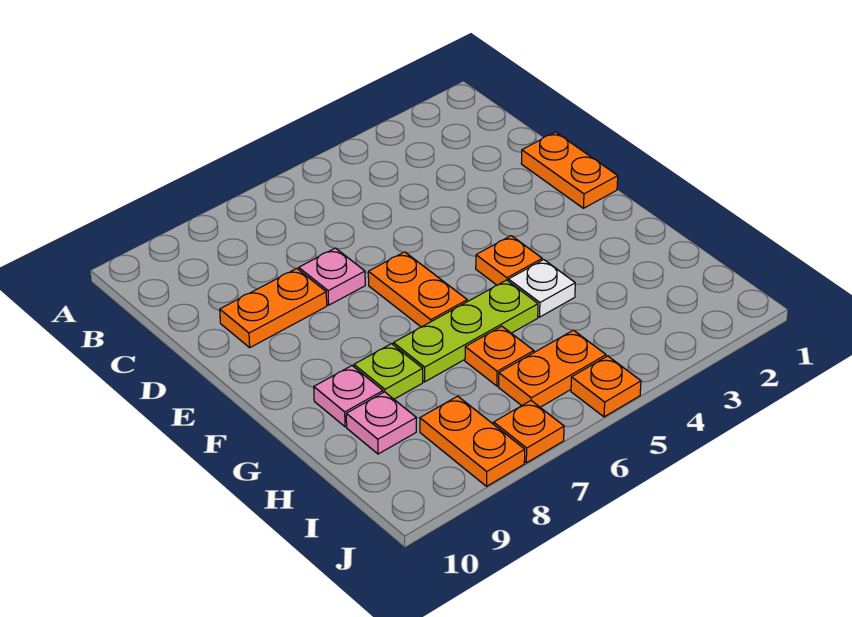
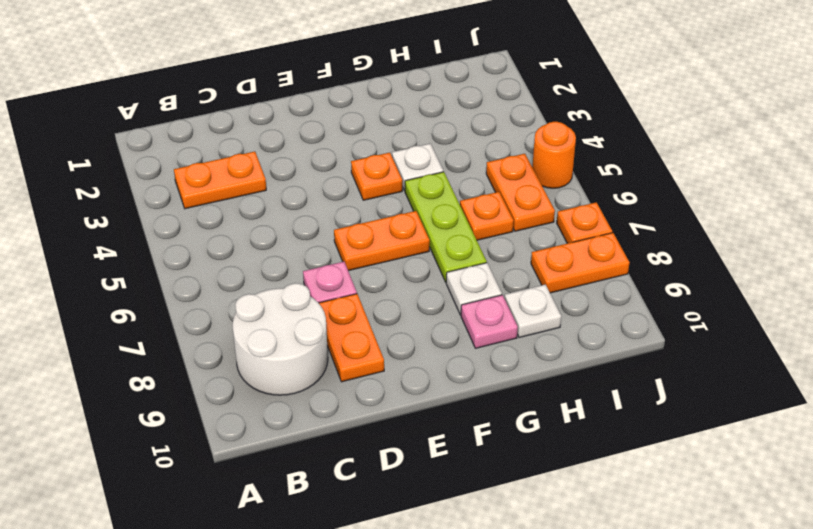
none -> white 2x2 round brick [233,283,328,395]
orange 1x2 plate [521,132,618,208] -> orange 1x2 plate moved to [174,152,266,209]
lime 1x1 plate [354,344,423,399] -> white 1x1 plate [446,263,502,315]
pink 1x1 plate [346,392,416,454] -> white 1x1 plate [505,285,561,338]
orange 1x1 plate [571,356,641,417] -> orange 1x1 round brick [532,122,576,188]

